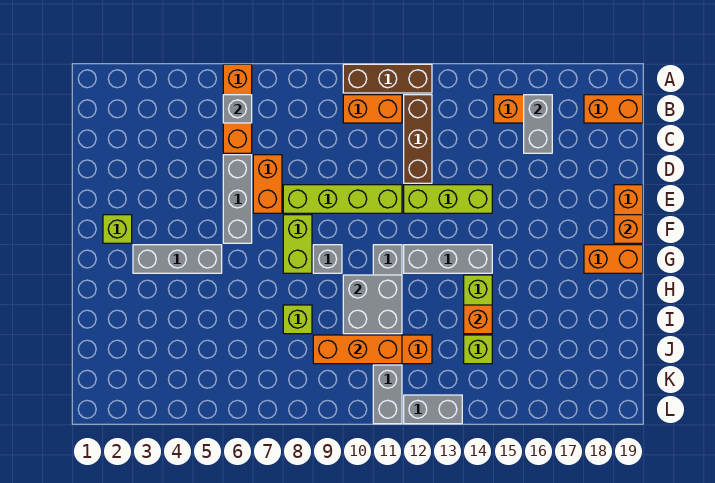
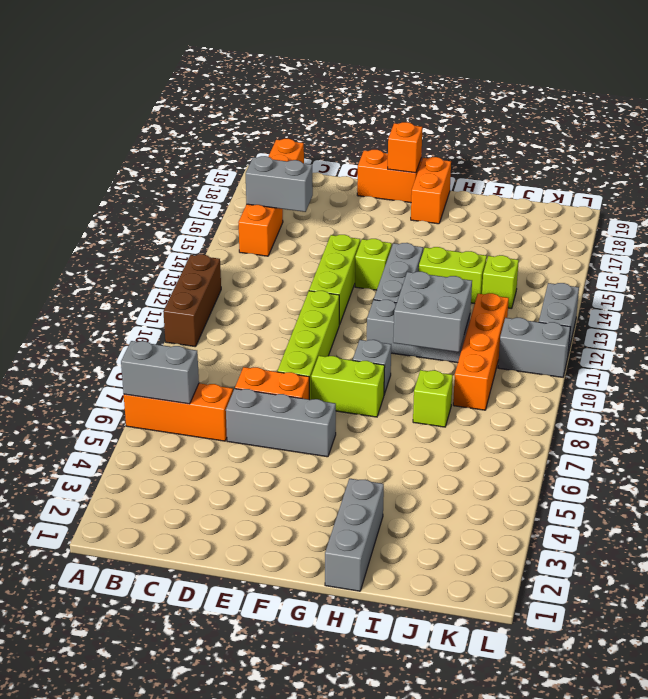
grey 1x1 brick [223,95,252,123] -> grey 1x2 brick [121,341,199,404]
orange 1x2 brick [343,95,402,123] -> none
brown 1x3 brick [404,95,432,183] -> none
lime 1x1 brick [103,215,132,243] -> lime 1x1 brick moved to [355,239,392,290]
grey 1x3 brick [133,245,222,273] -> grey 1x3 brick moved to [325,479,384,591]
orange 1x1 brick [464,305,492,334] -> none
orange 1x3 brick [313,335,402,364] -> none

